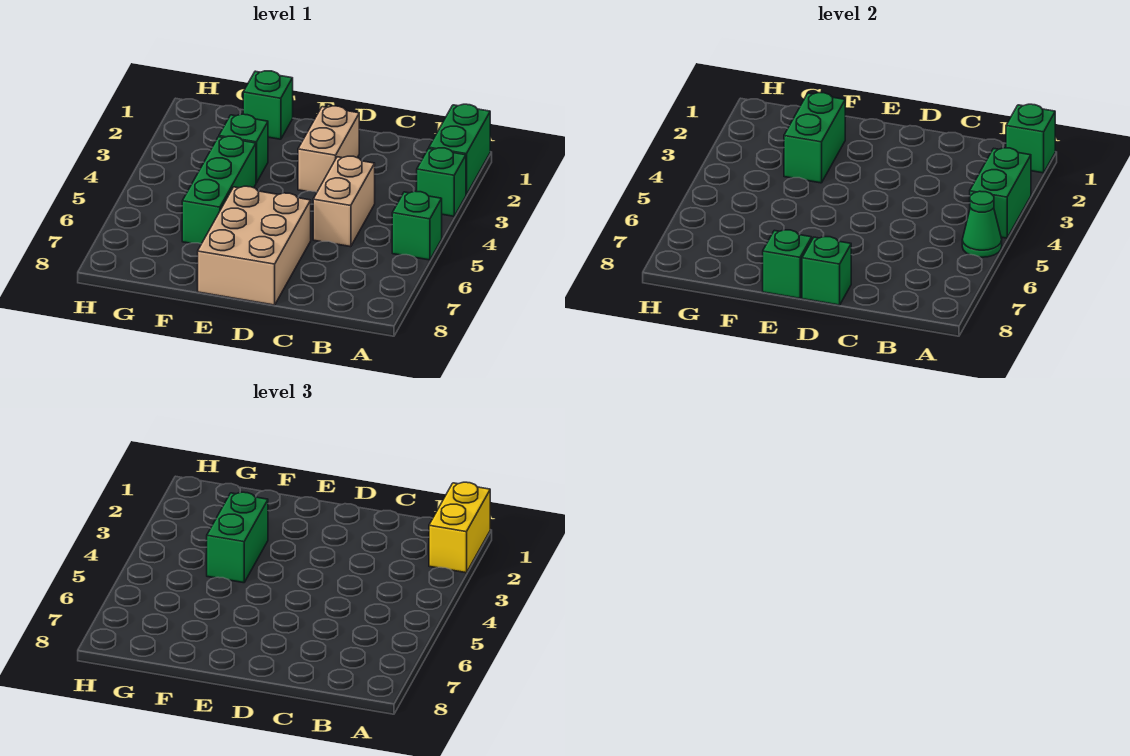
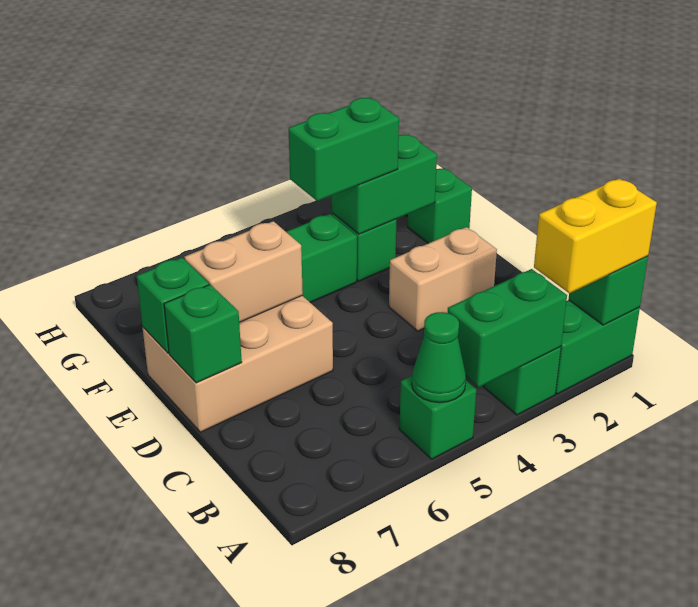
tan 1x2 brick [313,156,375,247] -> tan 1x2 brick moved to [185,221,303,323]

